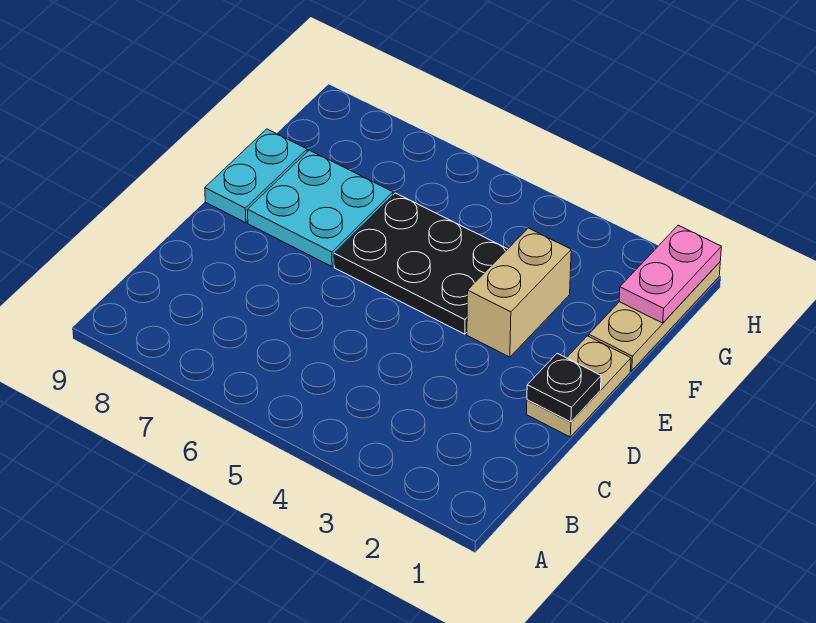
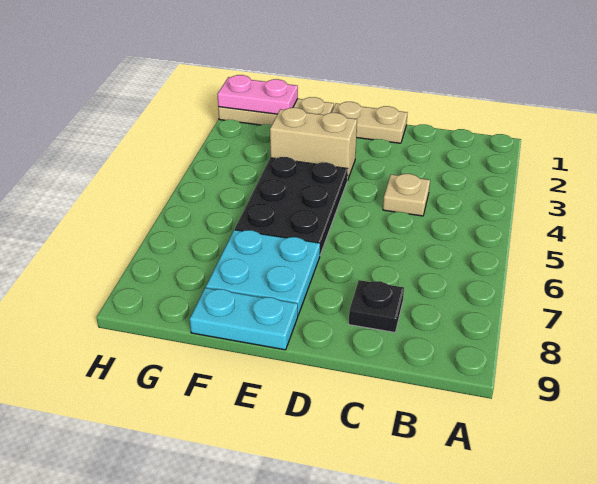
none -> tan 1x1 plate [383,174,430,216]
black 1x1 plate [527,353,601,422] -> black 1x1 plate moved to [349,280,404,332]

